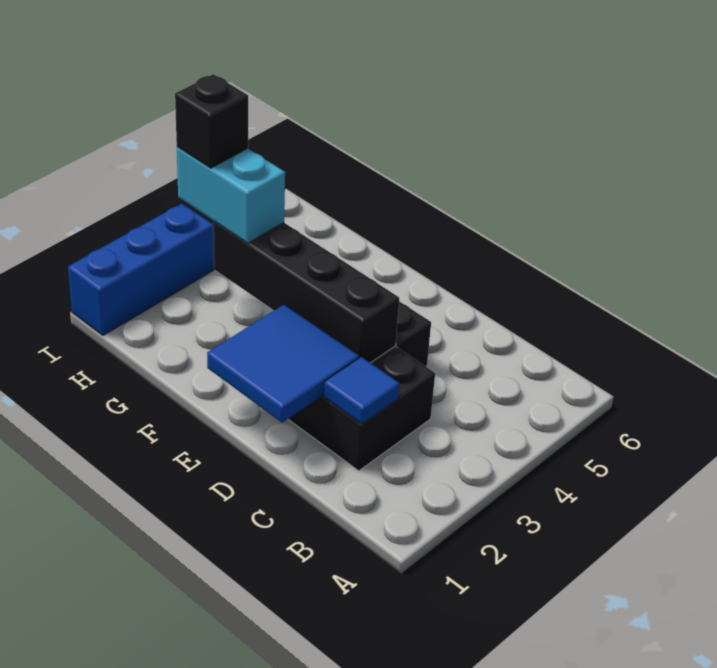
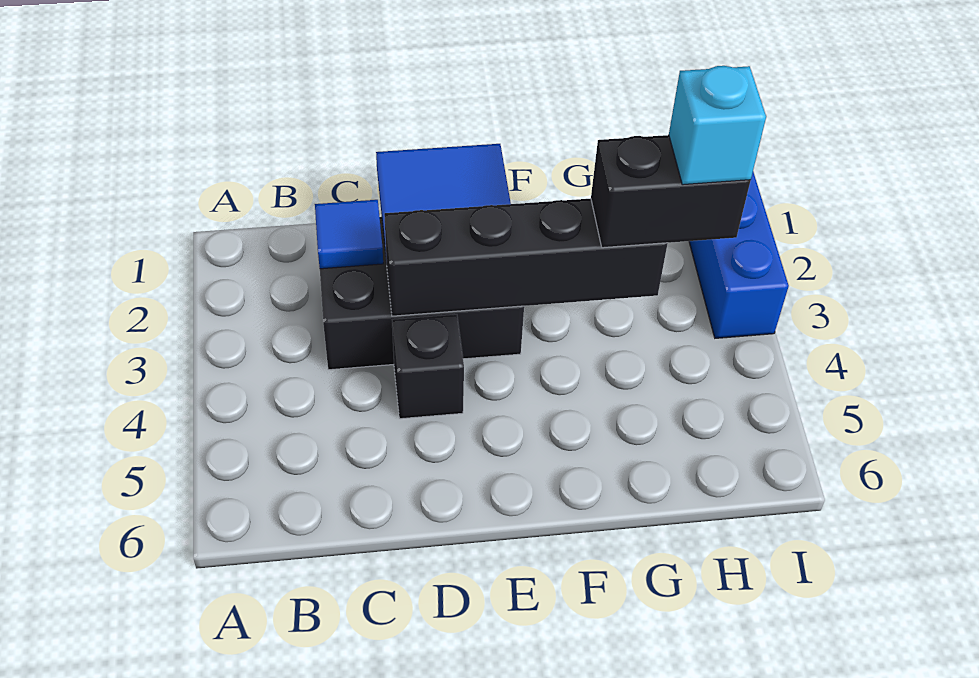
cyan 1x2 brick [177,147,285,243] -> black 1x2 brick [591,135,751,248]
black 1x1 brick [175,74,248,168] -> cyan 1x1 brick [669,66,766,185]

